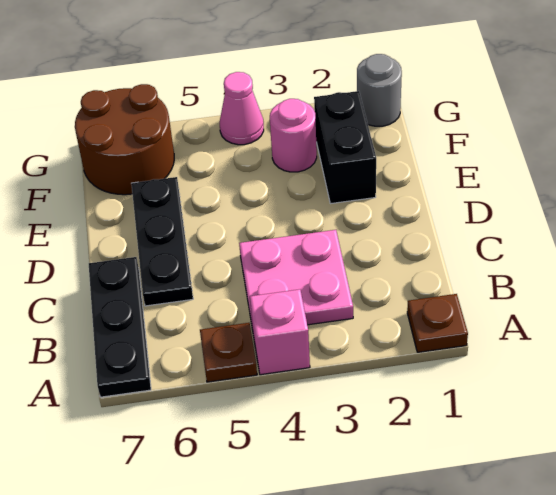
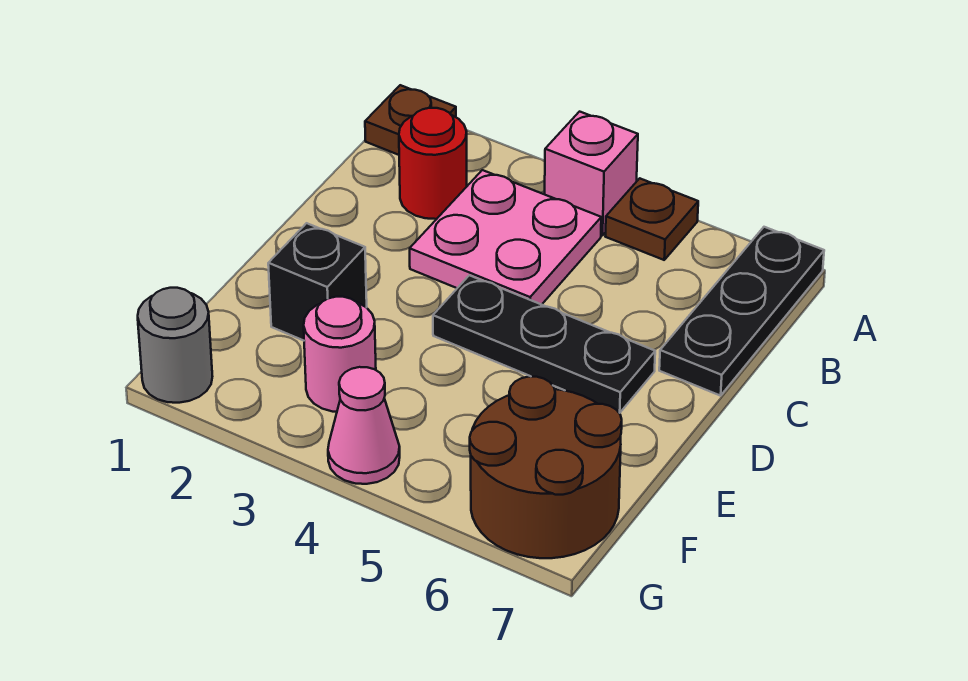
none -> red 1x1 round brick [399,108,467,219]
black 1x3 plate [131,177,193,306] -> black 1x3 plate turned to [433,275,655,413]
black 1x2 brick [314,91,376,204] -> black 1x1 brick [268,223,367,341]

